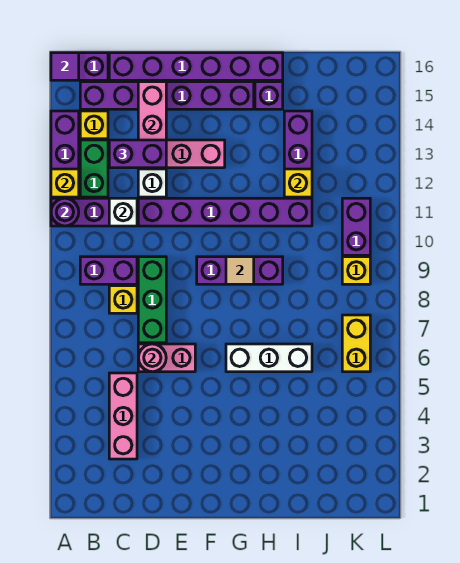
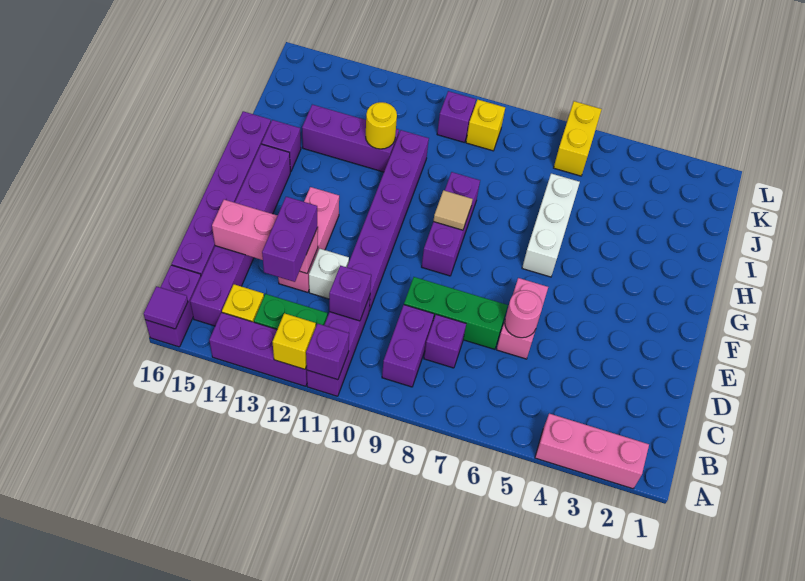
purple 1x1 round brick [51,198,79,226] -> purple 1x1 brick [306,324,349,380]
pink 1x3 brick [109,373,137,459] -> pink 1x3 brick moved to [535,414,649,489]
yellow 1x1 brick [109,286,137,313] -> purple 1x1 brick [424,314,466,368]
white 1x1 brick [109,198,137,226] -> purple 1x1 brick [329,266,371,321]
yellow 1x1 brick [284,169,312,197] -> yellow 1x1 round brick [366,102,397,149]
yellow 1x2 brick [342,315,370,372] -> yellow 1x2 brick turned to [554,101,602,176]
purple 1x2 brick [342,198,370,255] -> purple 1x1 brick [437,91,476,142]

